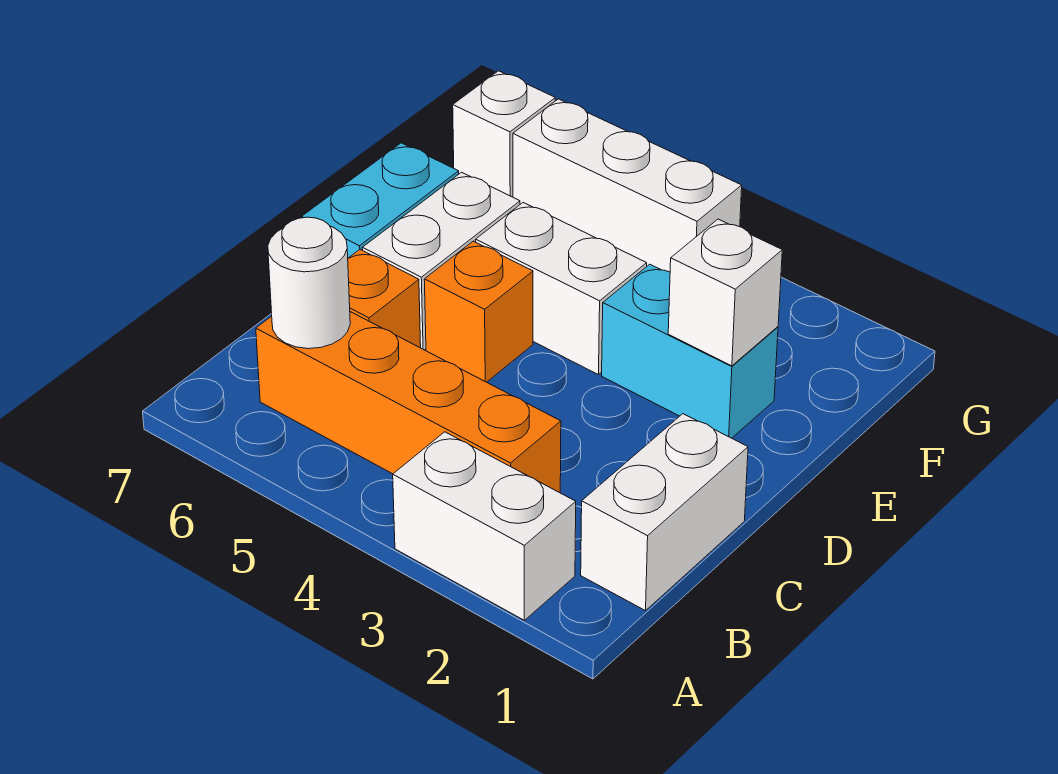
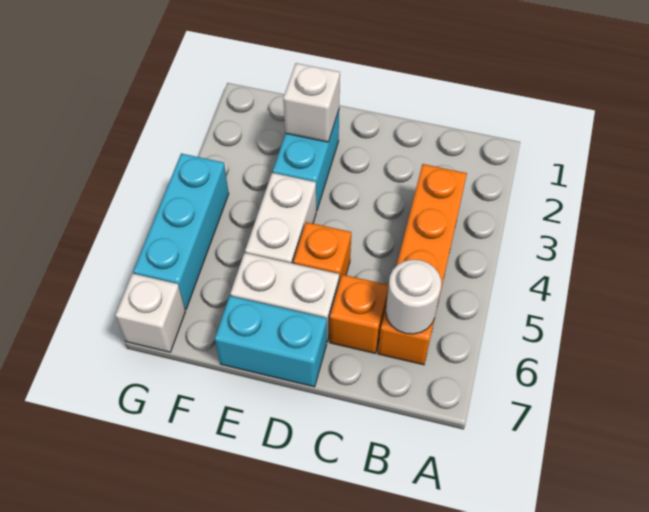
white 1x2 brick [393,432,576,620] -> none
white 1x2 brick [581,414,748,611] -> none
white 1x3 brick [513,99,742,272] -> cyan 1x3 brick [133,153,229,309]

